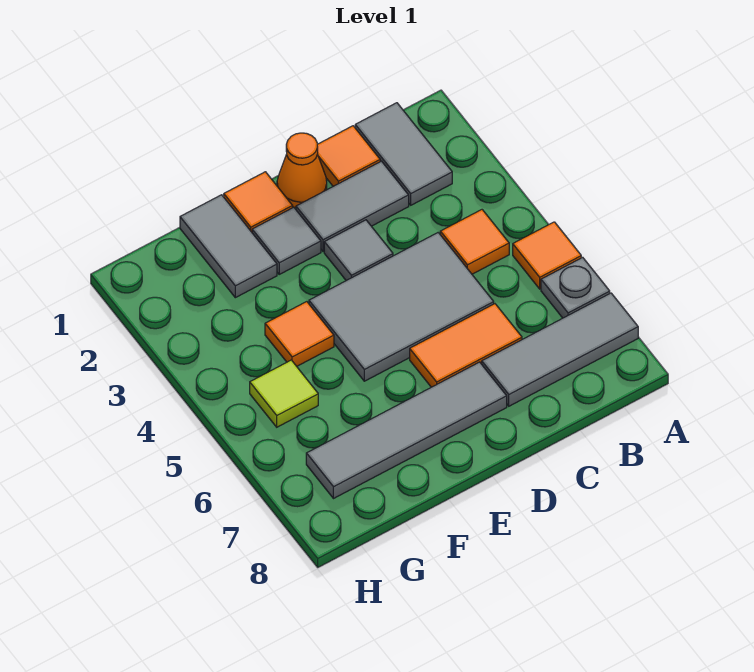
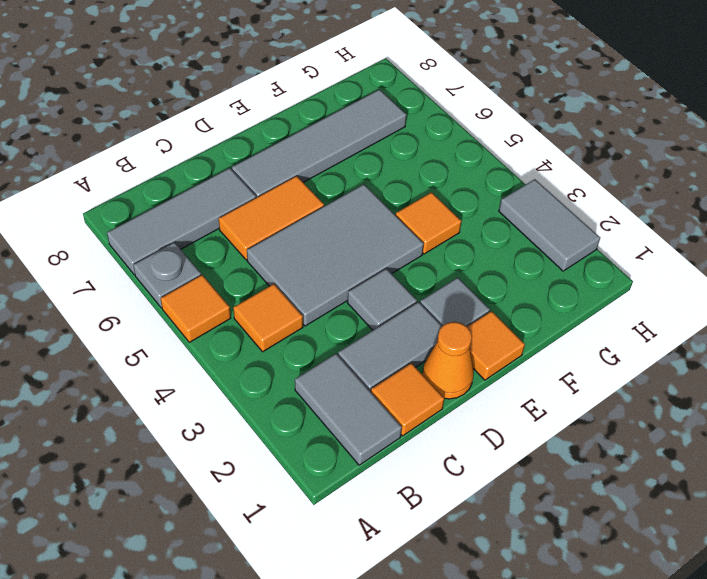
grey 1x2 tile [180,195,277,298] -> grey 1x2 tile moved to [499,179,600,271]
lime 1x1 tile [250,360,318,427] -> none

